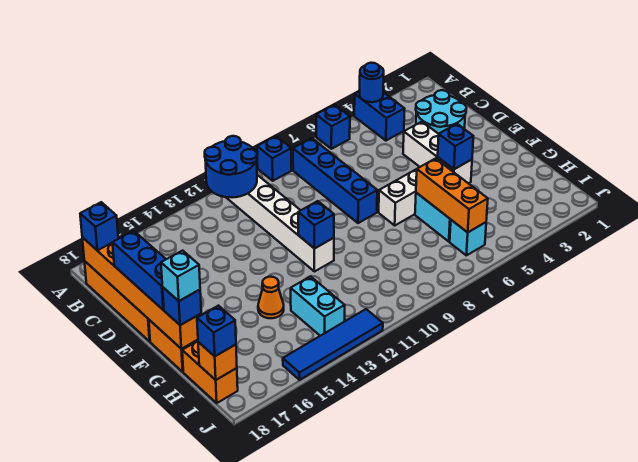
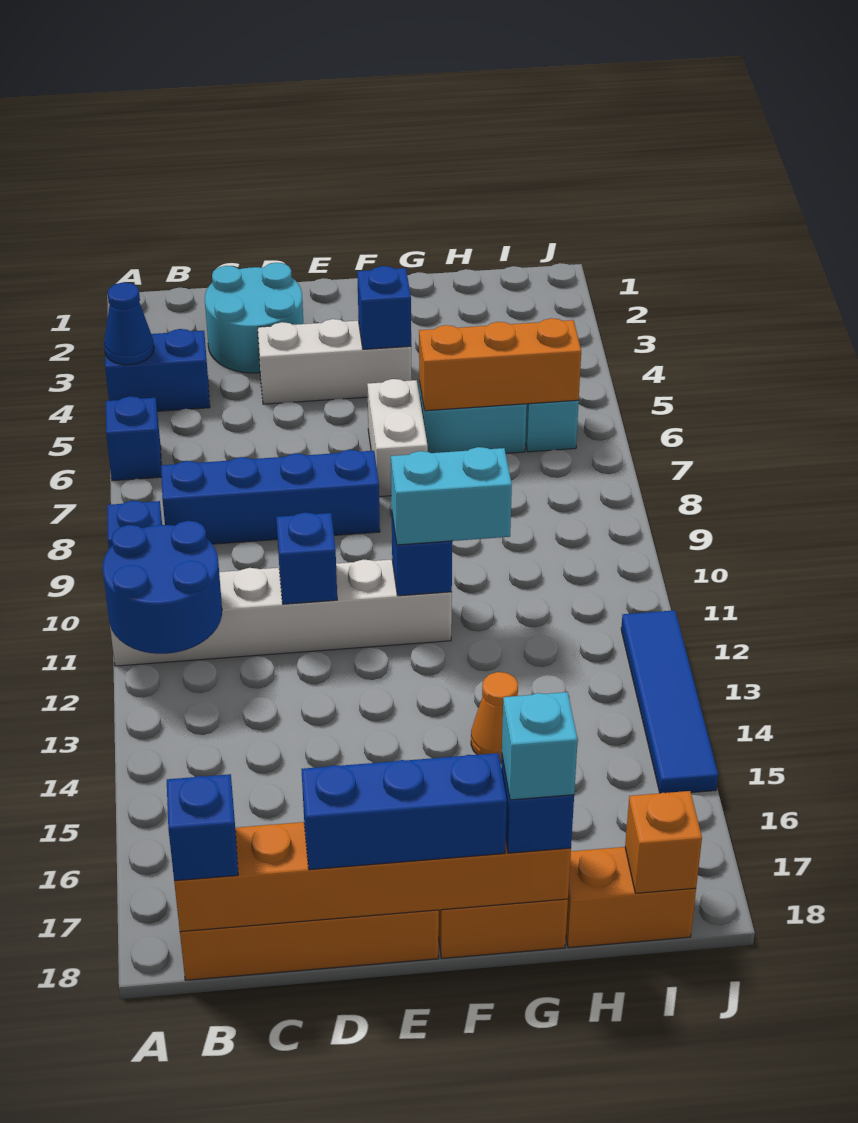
blue 1x1 round brick [360,63,384,102] -> blue 1x1 cone [104,282,154,365]
cyan 1x2 brick [291,276,345,336] -> cyan 1x2 brick moved to [391,447,512,545]
blue 1x1 brick [197,306,236,356] -> blue 1x1 brick moved to [276,512,337,604]

